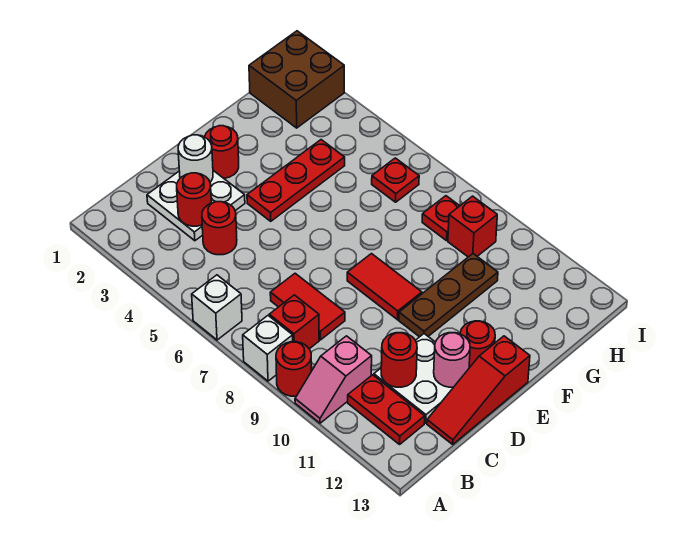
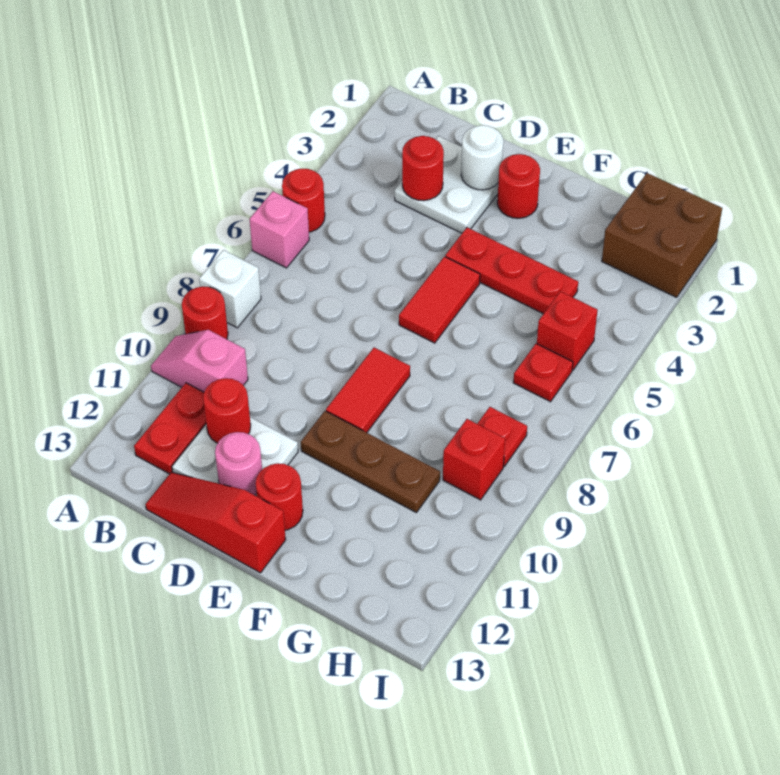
white 1x1 brick [192,275,242,340] -> pink 1x1 brick [250,191,309,268]
red 1x1 brick [269,295,319,349] -> red 1x1 brick moved to [537,291,598,370]
red 1x1 round brick [202,202,237,255] -> red 1x1 round brick moved to [282,169,325,232]
red 1x2 tile [270,273,345,340] -> red 1x2 tile moved to [399,257,480,343]

